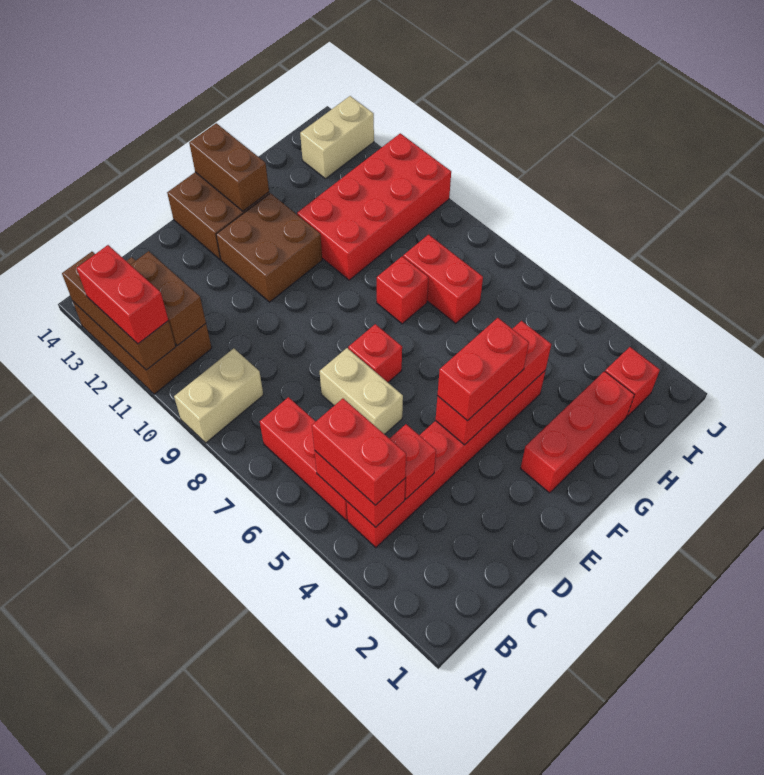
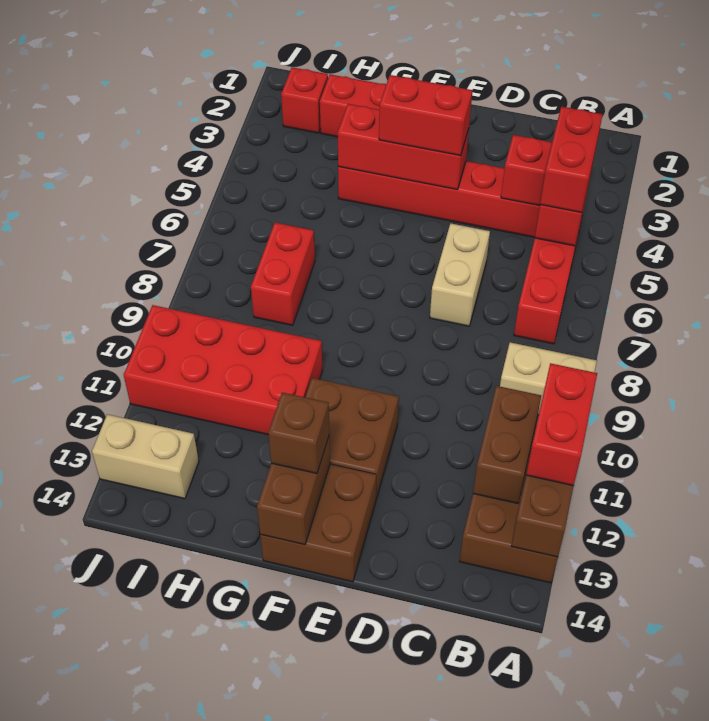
red 1x1 brick [348,324,402,382] -> none
none -> brown 1x1 brick [268,393,329,473]
red 1x1 brick [377,256,428,324] -> none

